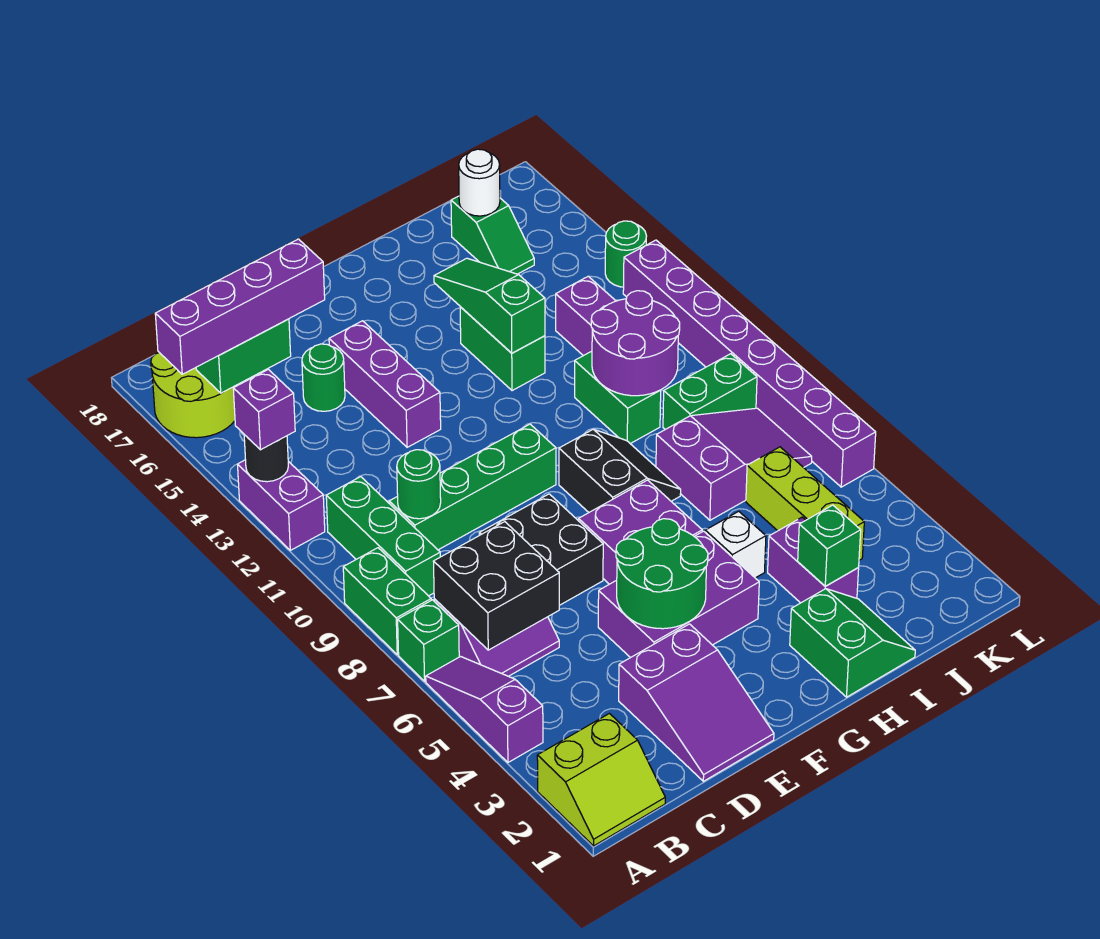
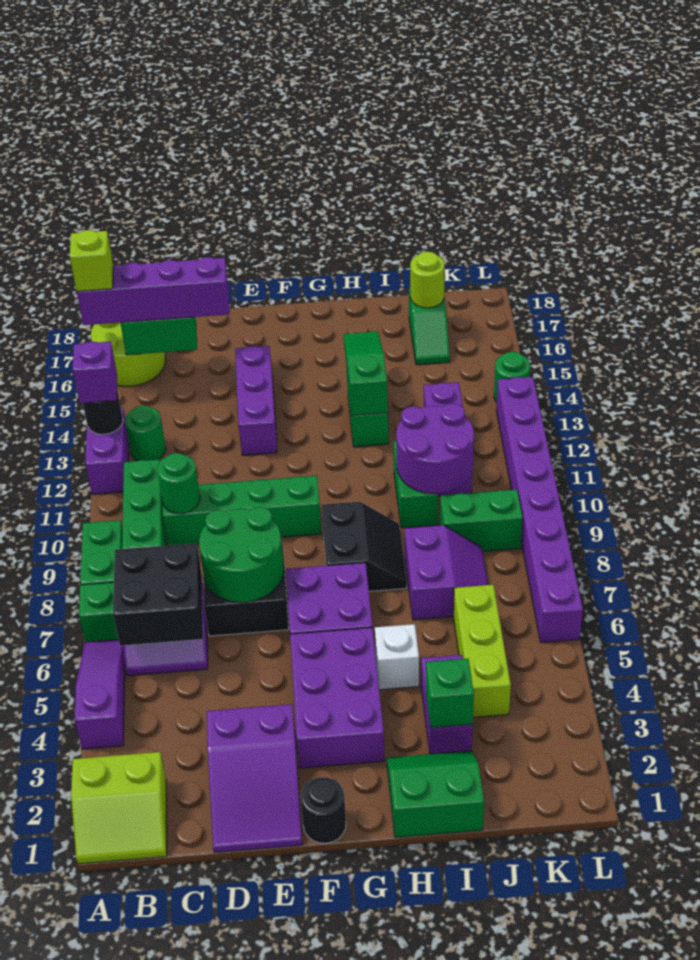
none -> lime 1x1 brick [70,230,113,291]
green 1x1 round brick [302,344,345,411] -> green 1x1 round brick moved to [125,405,166,461]
purple 2x3 brick [598,531,759,658] -> purple 2x3 brick turned to [290,627,385,768]
green 2x2 round brick [616,519,708,629] -> green 2x2 round brick moved to [199,507,284,602]
none -> black 1x1 round brick [301,777,346,843]
green 2x2 slope [790,589,915,697] -> green 2x2 slope turned to [387,751,484,838]
purple 2x3 slope [656,408,812,520] -> purple 2x2 slope [405,525,488,620]
white 1x1 round brick [459,149,500,216] -> lime 1x1 round brick [410,252,445,308]

